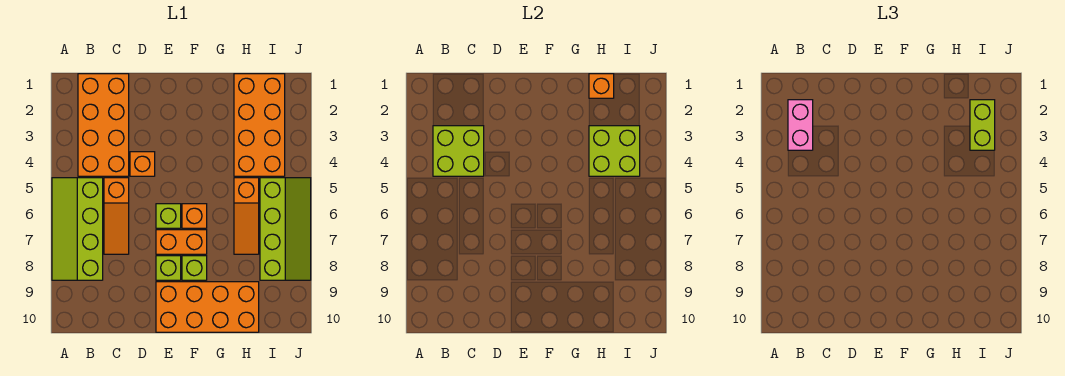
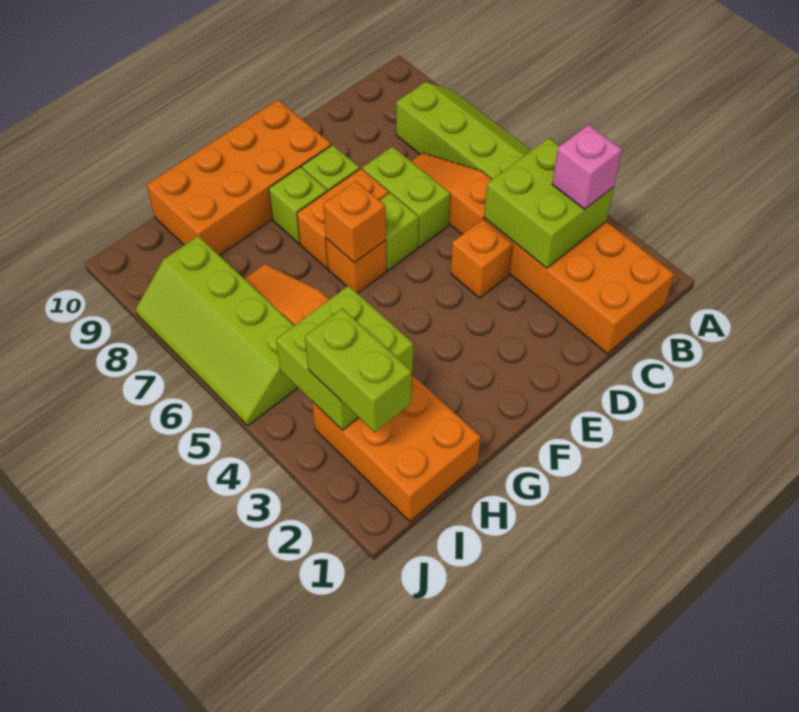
pink 1x2 brick [788,100,813,150] -> pink 1x1 brick [552,125,622,209]
none -> lime 1x2 brick [362,147,450,247]
orange 2x4 brick [234,74,285,176] -> orange 2x3 brick [312,375,481,522]
orange 1x1 brick [589,74,614,98] -> orange 1x1 brick moved to [323,181,386,262]

